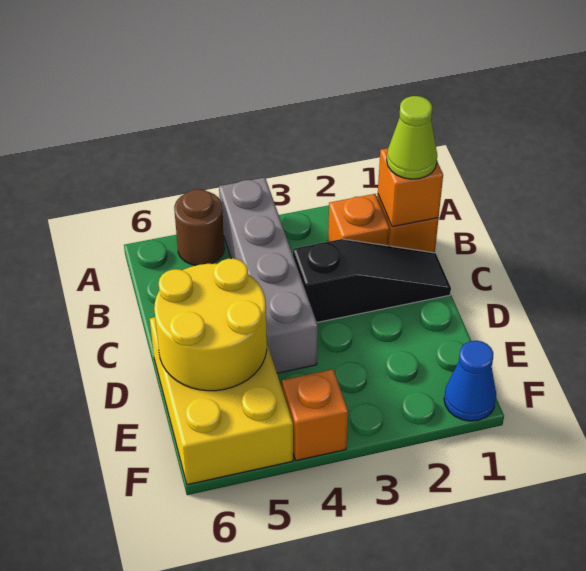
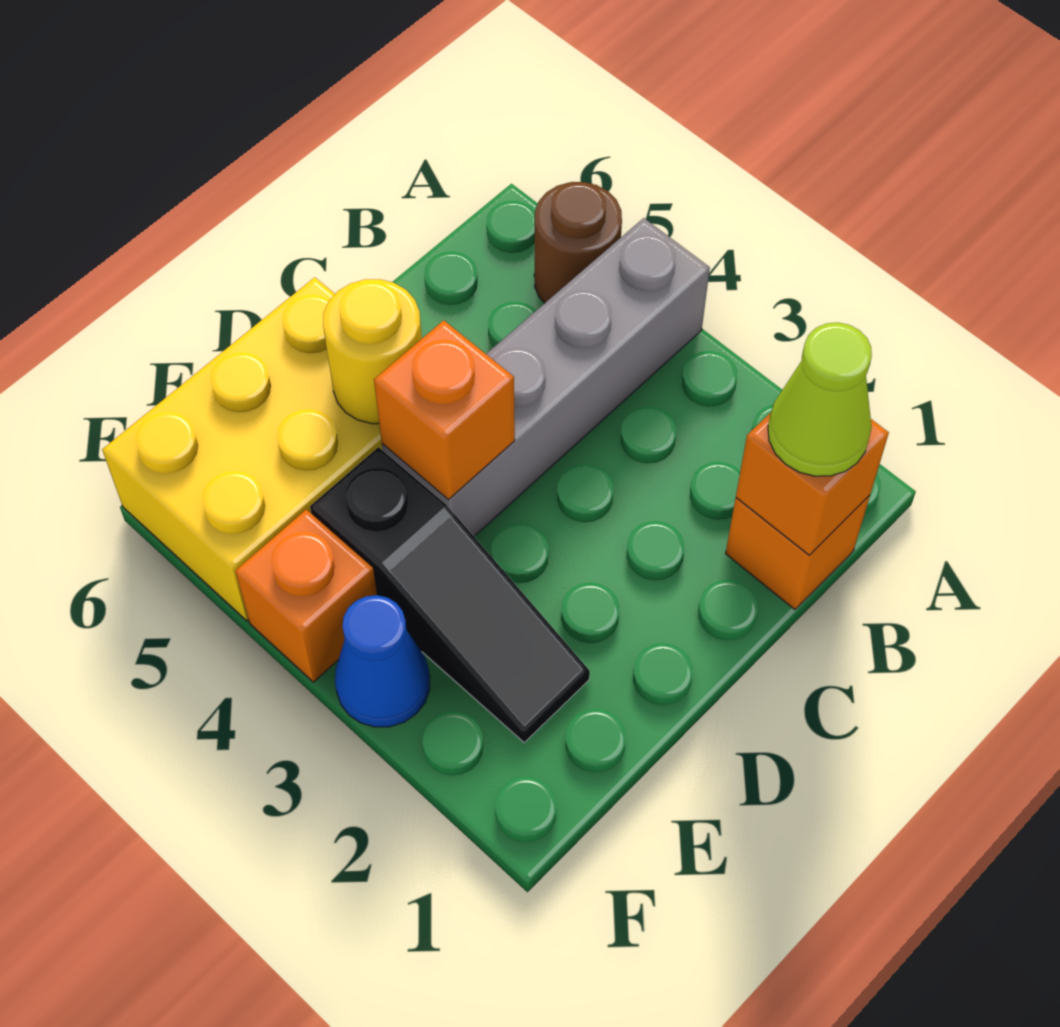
orange 1x1 brick [328,194,390,246] -> orange 1x1 brick moved to [374,320,515,500]
black 1x3 slope [293,239,451,322] -> black 1x3 slope moved to [310,447,590,742]
yellow 2x2 round brick [154,258,267,391] -> yellow 1x1 round brick [323,279,422,424]
blue 1x1 cone [444,341,496,421] -> blue 1x1 cone moved to [335,595,430,727]

